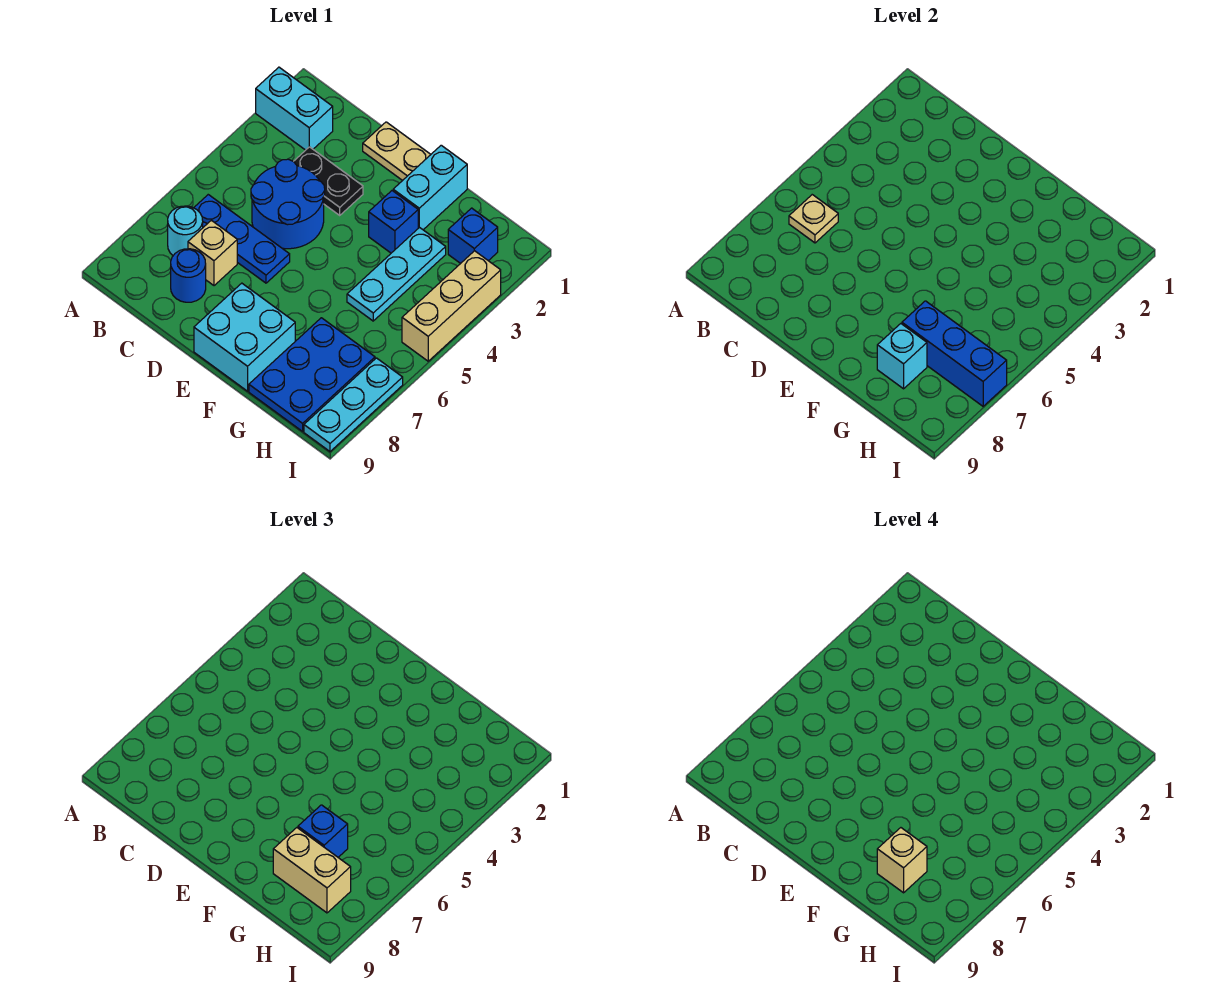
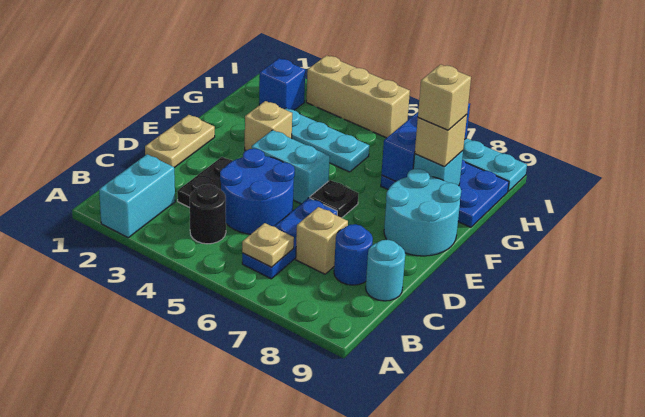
none -> black 1x1 round brick [190,184,226,244]
cyan 1x1 round brick [168,206,203,255] -> cyan 1x1 round brick moved to [366,240,405,301]
none -> black 1x1 plate [310,180,359,218]
cyan 2x2 brick [194,283,295,391] -> cyan 2x2 round brick [384,169,461,256]
cyan 1x2 brick [393,145,467,230] -> cyan 1x2 brick moved to [252,130,330,204]
blue 1x1 brick [369,191,418,253] -> tan 1x1 brick [245,101,292,150]
blue 1x1 brick [298,805,348,857] -> none
tan 1x2 brick [273,828,351,913] -> tan 1x1 brick [415,115,467,167]

